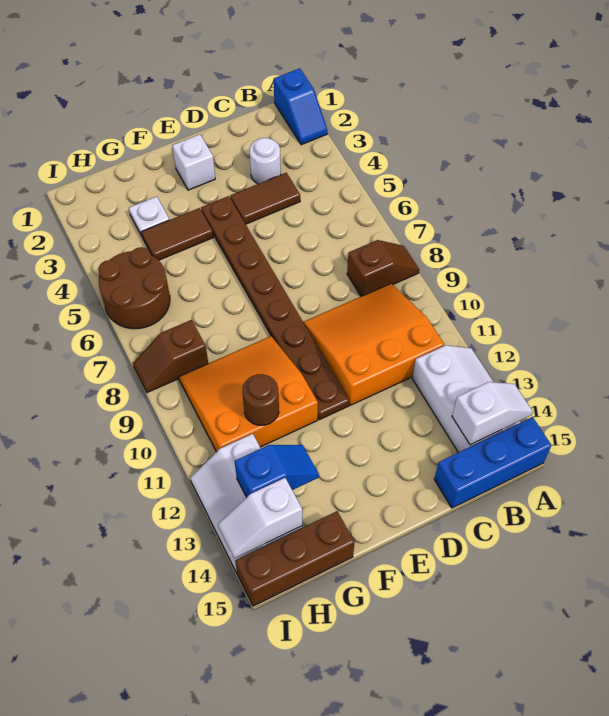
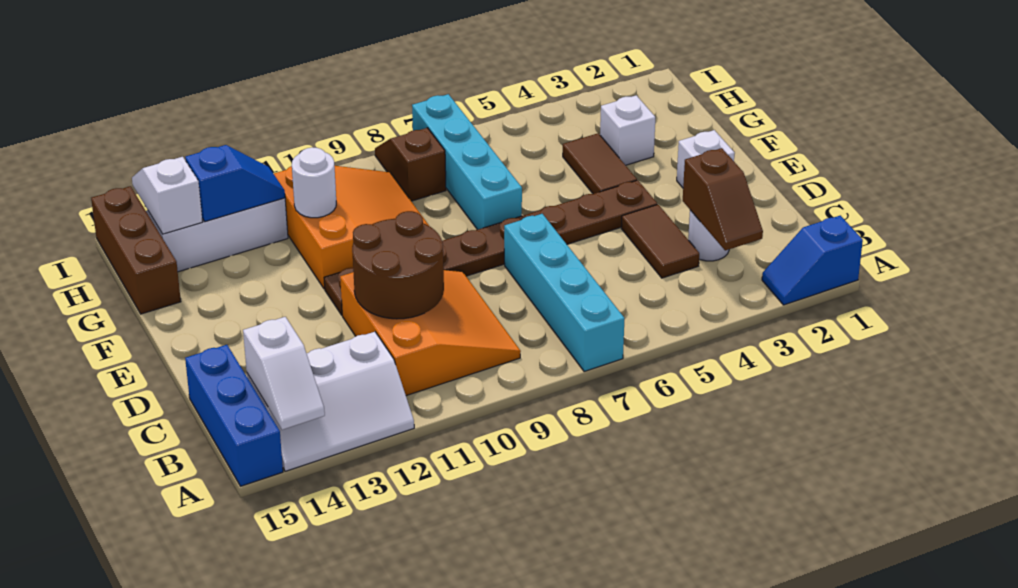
none -> cyan 1x4 brick [504,214,624,372]
brown 1x2 slope [347,240,419,296] -> brown 1x2 slope moved to [683,148,763,251]
none -> cyan 1x4 brick [412,94,522,230]
white 1x1 plate [129,196,169,236] -> white 1x1 brick [600,95,655,165]
brown 1x1 round brick [242,374,279,425] -> white 1x1 round brick [292,147,336,218]
blue 1x2 slope [235,445,319,497] -> blue 1x2 slope turned to [185,145,285,222]
brown 2x2 round brick [98,247,170,329] -> brown 2x2 round brick moved to [352,211,444,319]

